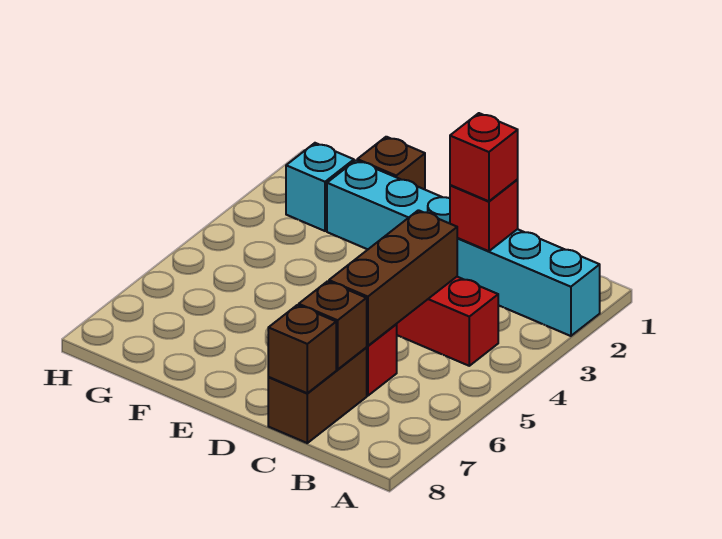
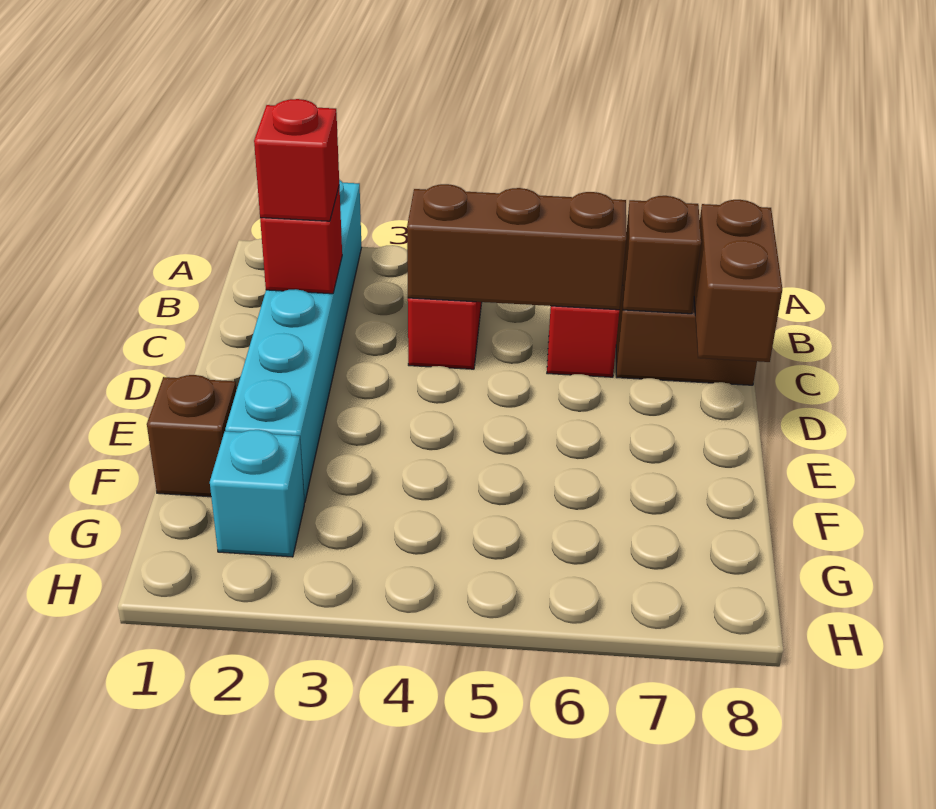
brown 1x1 brick [268,305,336,393] -> brown 1x2 brick [694,200,782,362]

